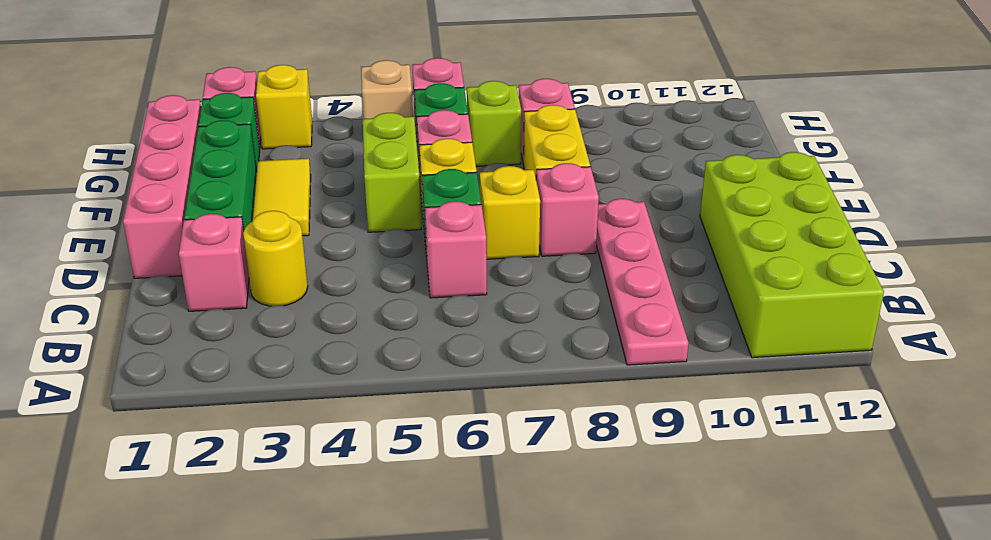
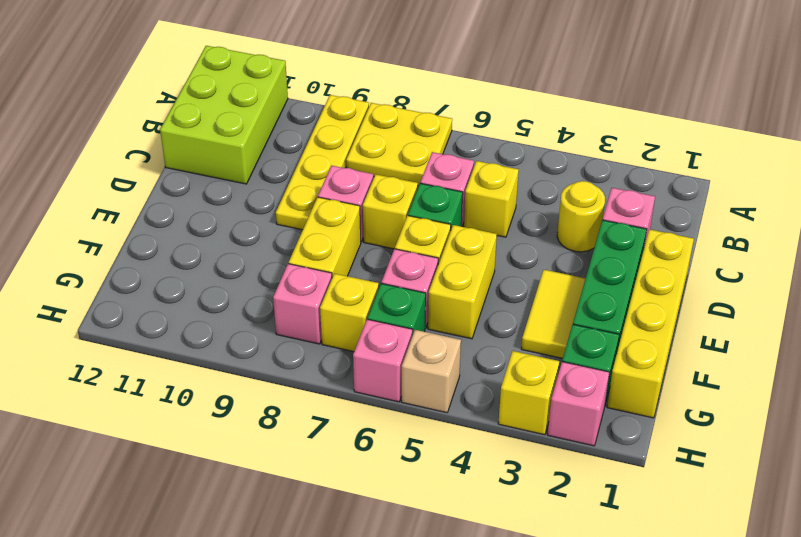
none -> yellow 2x2 plate [346,103,452,186]
pink 1x4 plate [596,199,688,365] -> yellow 1x4 plate [276,95,369,230]
lime 2x4 brick [700,152,884,358] -> lime 2x3 brick [160,46,288,184]
none -> yellow 1x1 brick [464,161,519,237]
pink 1x4 brick [123,95,201,278] -> yellow 1x4 brick [607,229,694,418]
lime 1x2 brick [363,113,421,232] -> yellow 1x2 brick [428,225,497,339]
lime 1x1 brick [467,81,521,166] -> yellow 1x1 brick [320,274,379,352]

